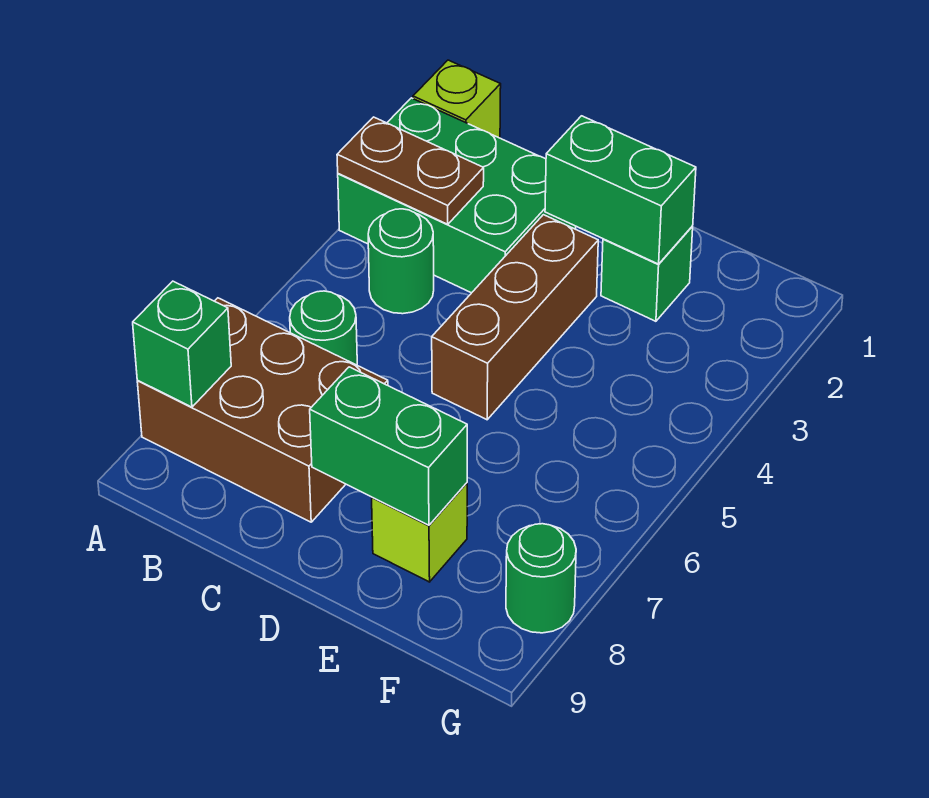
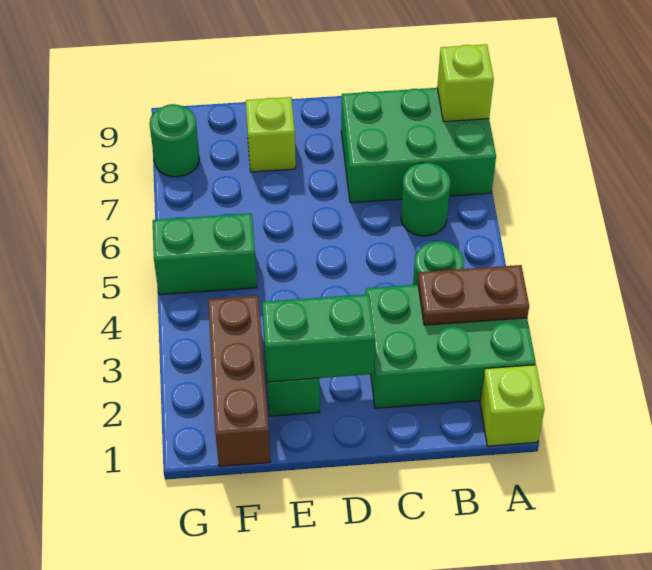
brown 2x3 brick [137,298,388,522] -> green 2x3 brick [341,88,496,203]
green 1x1 brick [133,281,231,407] -> lime 1x1 brick [437,44,494,122]
brown 1x3 brick [432,215,598,420] -> brown 1x3 brick moved to [208,296,270,466]
green 1x2 brick [310,367,467,525] -> green 1x2 brick moved to [153,213,257,295]

